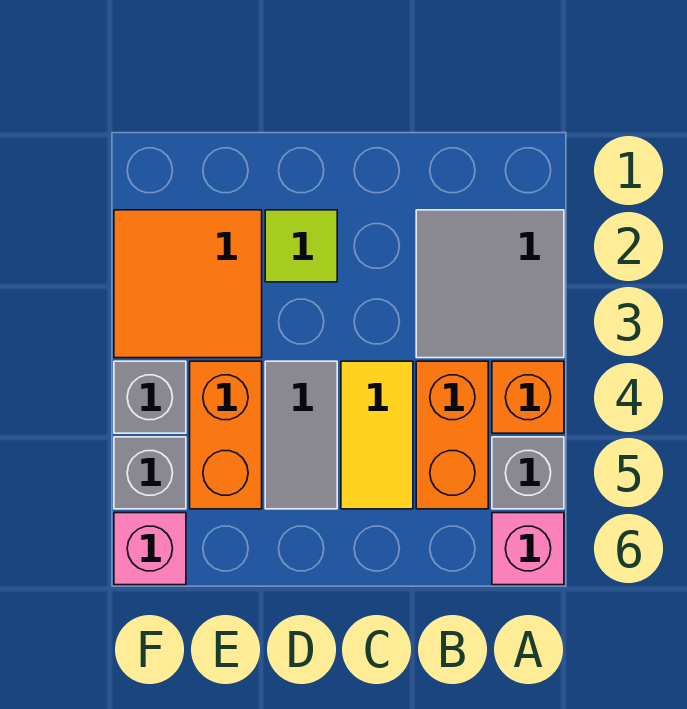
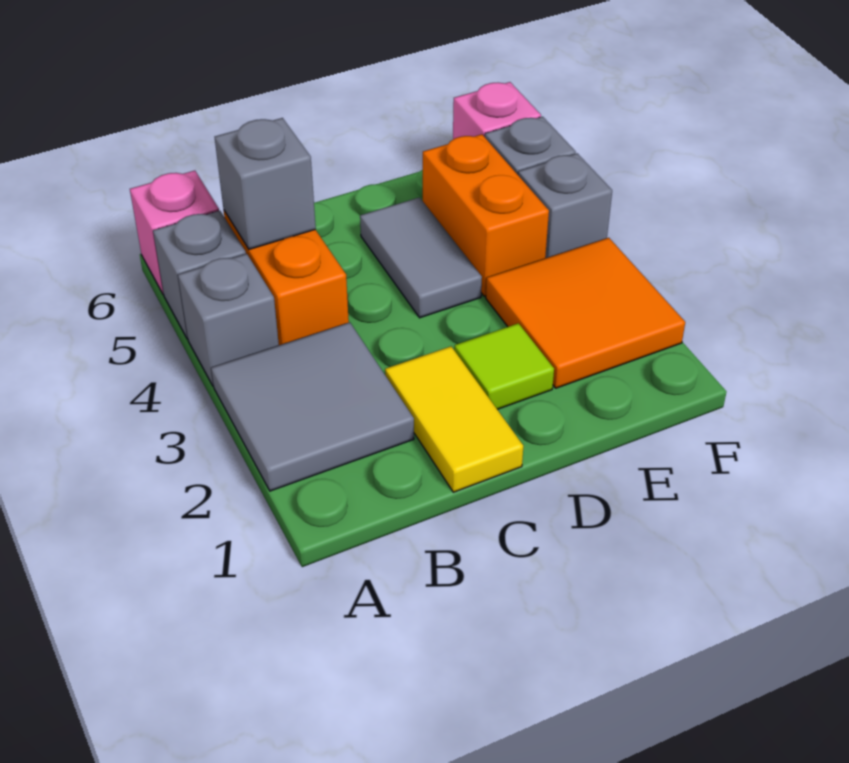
orange 1x1 brick [492,361,564,433] -> grey 1x1 brick [178,254,279,386]
none -> grey 1x1 brick [215,118,316,249]
yellow 1x2 tile [341,361,413,509] -> yellow 1x2 tile moved to [385,346,523,492]

